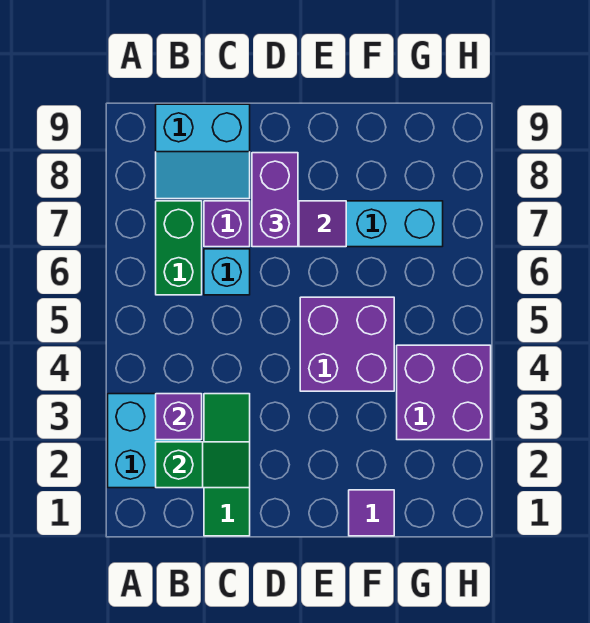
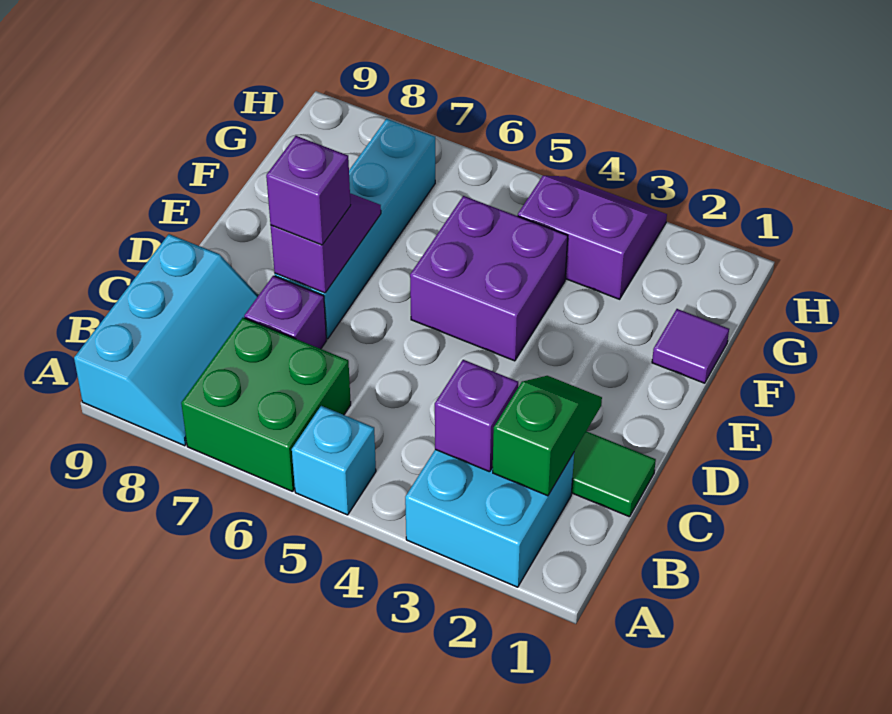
green 1x2 brick [156,201,202,295] -> green 2x2 brick [181,318,351,492]
cyan 2x2 slope [156,104,250,199] -> cyan 2x3 slope [74,234,258,446]
cyan 1x1 brick [204,249,250,295] -> cyan 1x1 brick moved to [292,406,376,515]
purple 1x2 brick [252,153,298,247] -> purple 1x1 brick [266,136,351,245]
purple 2x2 brick [397,345,491,440] -> purple 2x2 slope [518,176,667,299]

